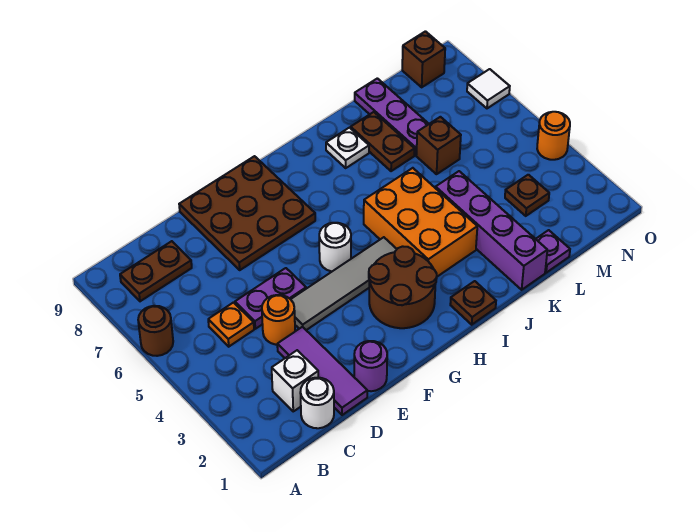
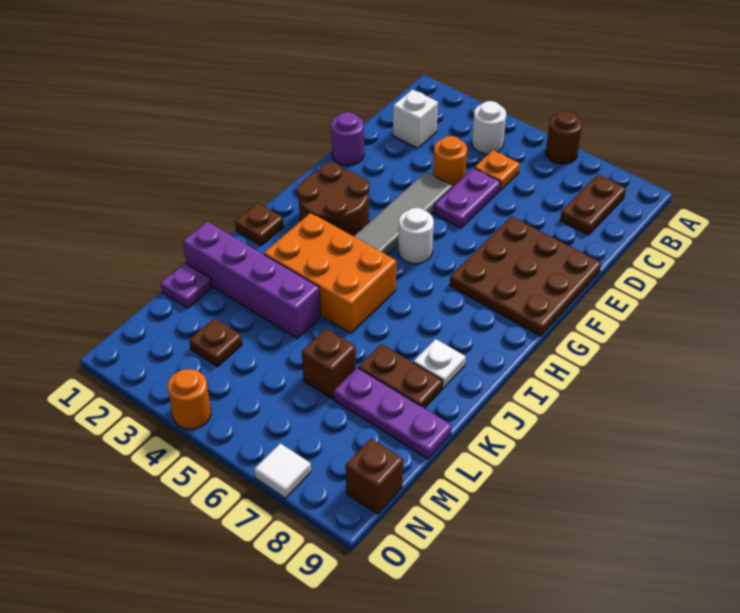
white 1x1 round brick [300,378,334,428] -> white 1x1 round brick moved to [472,101,506,154]
purple 1x3 tile [277,327,367,415] -> none

